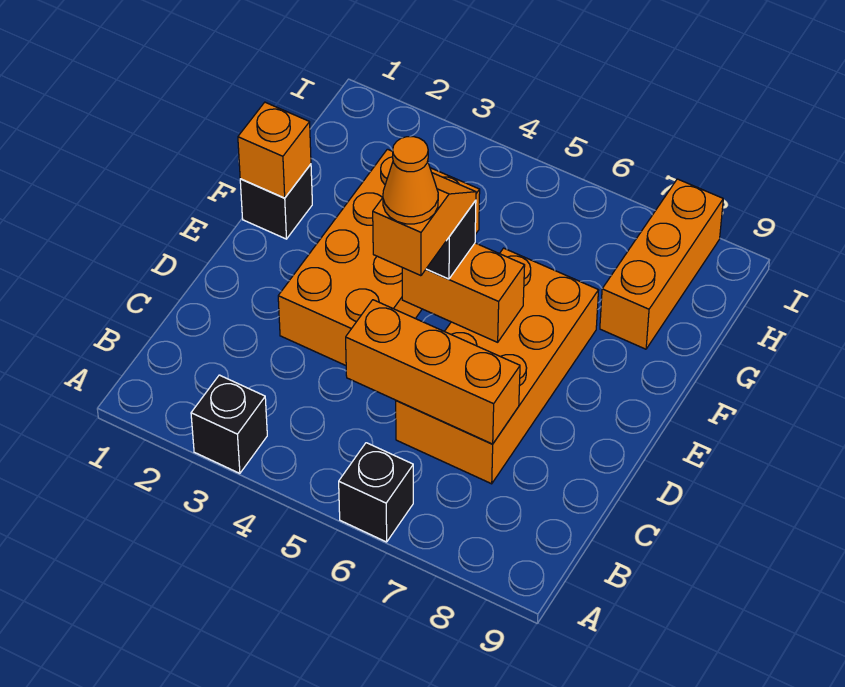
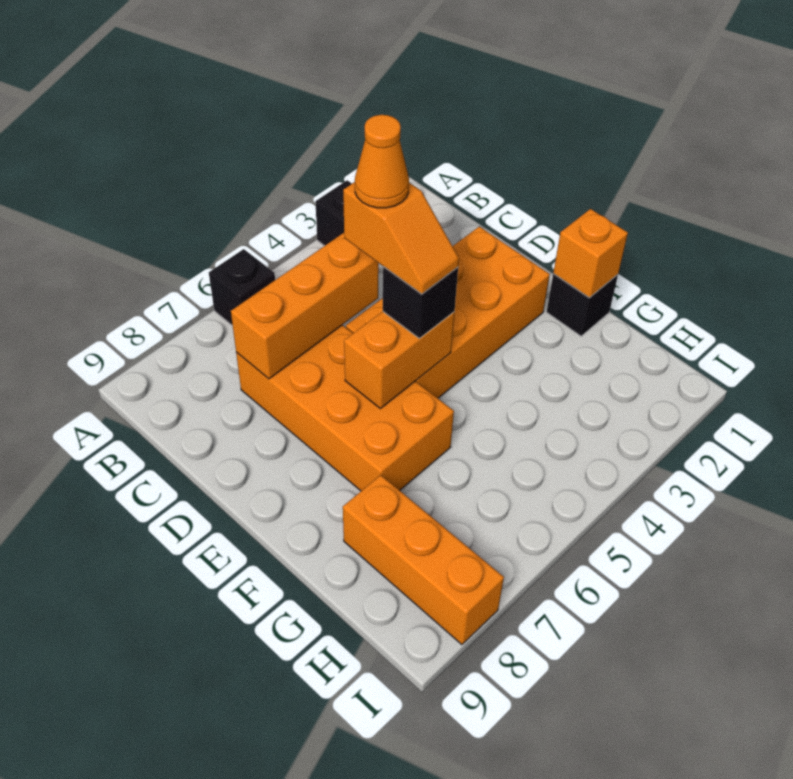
orange 2x4 brick [278,149,480,365] -> orange 2x4 brick turned to [346,226,550,398]

